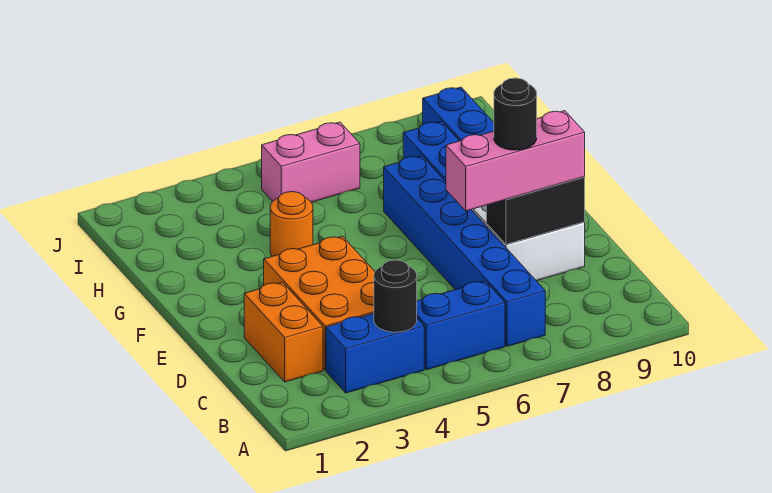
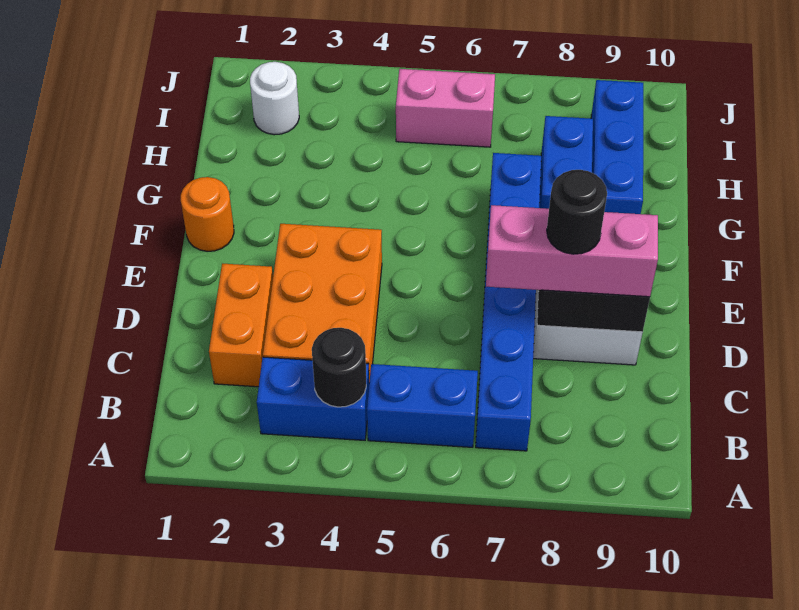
orange 1x1 round brick [270,192,313,256] -> orange 1x1 round brick moved to [181,177,234,251]
none -> white 1x1 round brick [250,62,299,135]

